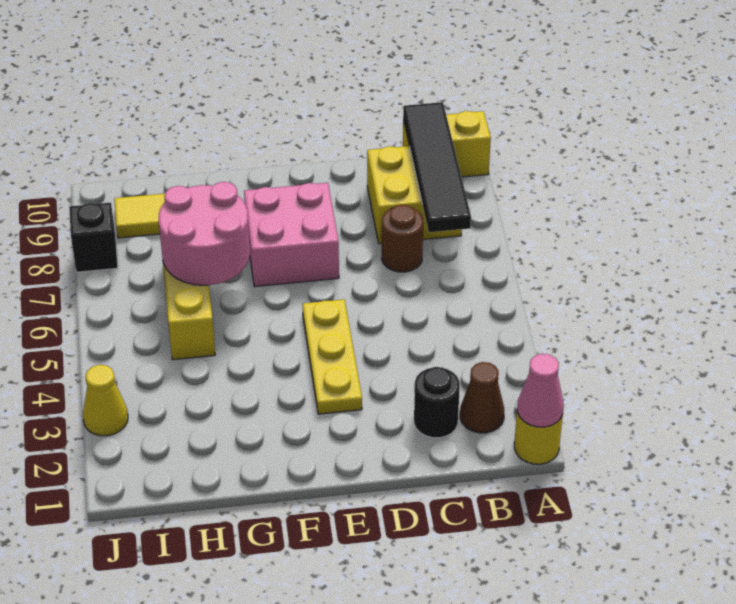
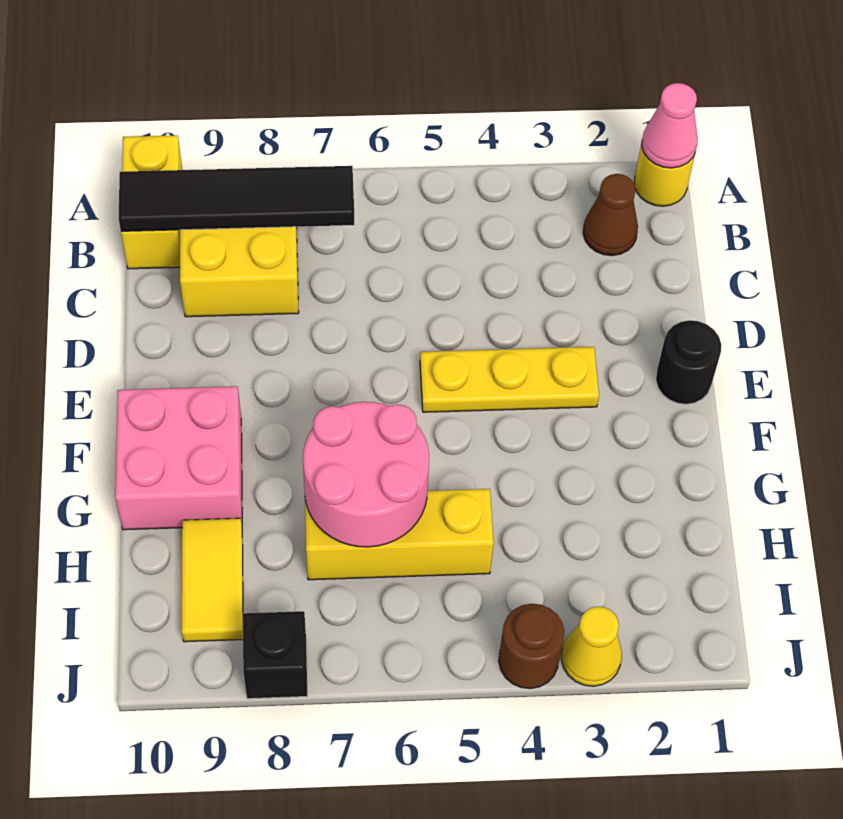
black 1x1 round brick [414,367,460,438] -> black 1x1 round brick moved to [656,320,721,404]
brown 1x1 round brick [382,205,423,272] -> brown 1x1 round brick moved to [499,604,564,689]
pink 2x2 brick [244,183,339,287] -> pink 2x2 brick moved to [115,386,242,530]

